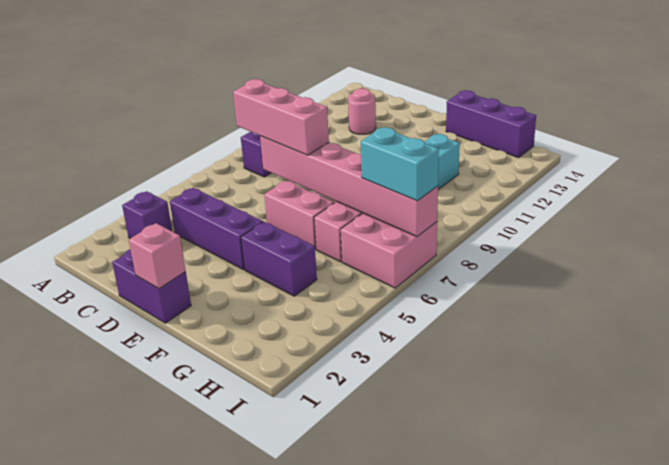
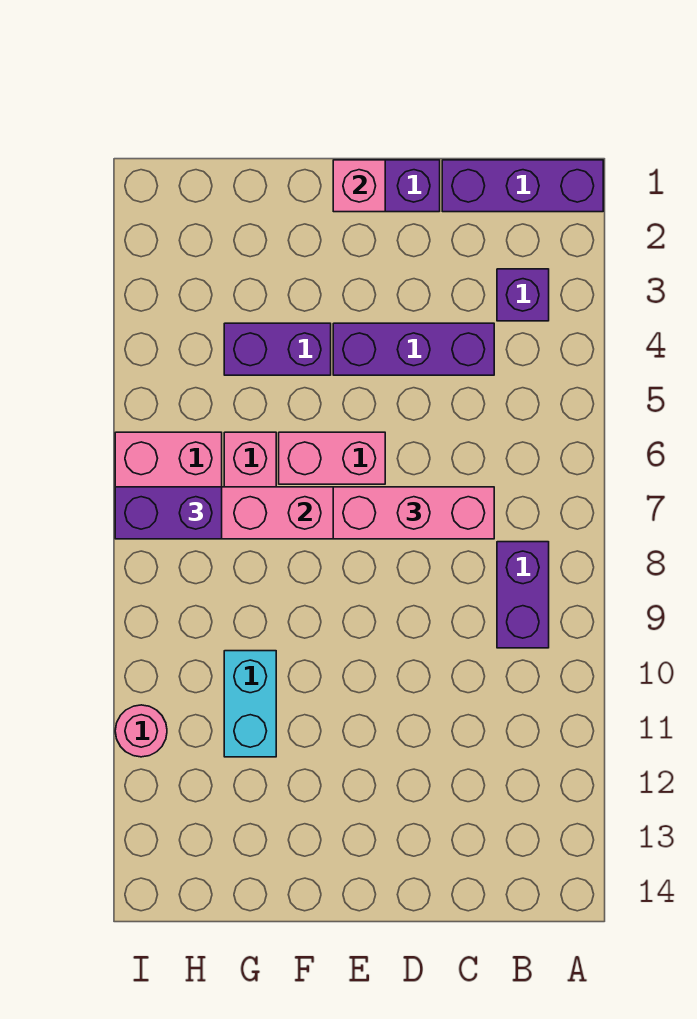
pink 1x1 round brick [348,88,376,134] -> pink 1x1 round brick moved to [115,705,167,757]
purple 1x3 brick [446,90,536,158] -> purple 1x3 brick moved to [442,160,603,212]
cyan 1x2 brick [361,127,439,201] -> purple 1x2 brick [115,487,222,539]

